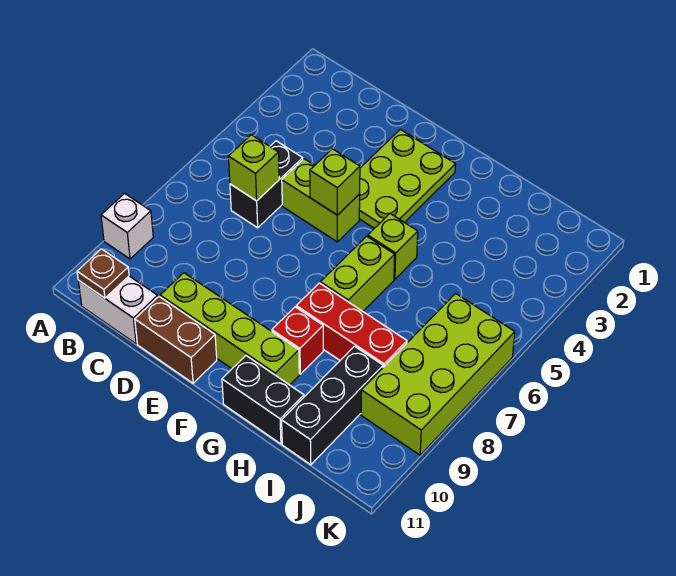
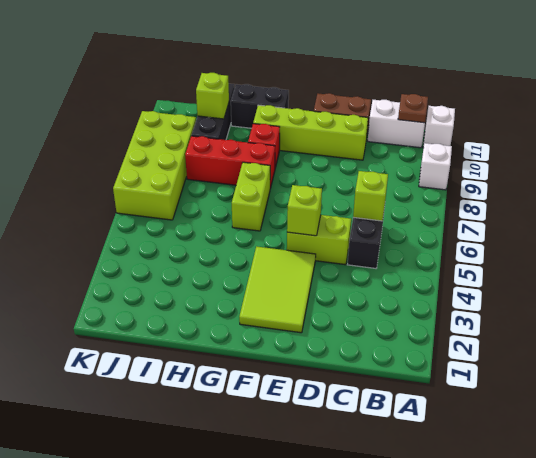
none -> white 1x1 brick [423,106,455,148]
lime 2x3 plate [359,129,456,228] -> lime 2x3 tile [239,246,316,333]
lime 1x1 brick [368,213,418,279] -> lime 1x1 brick moved to [196,73,229,119]

